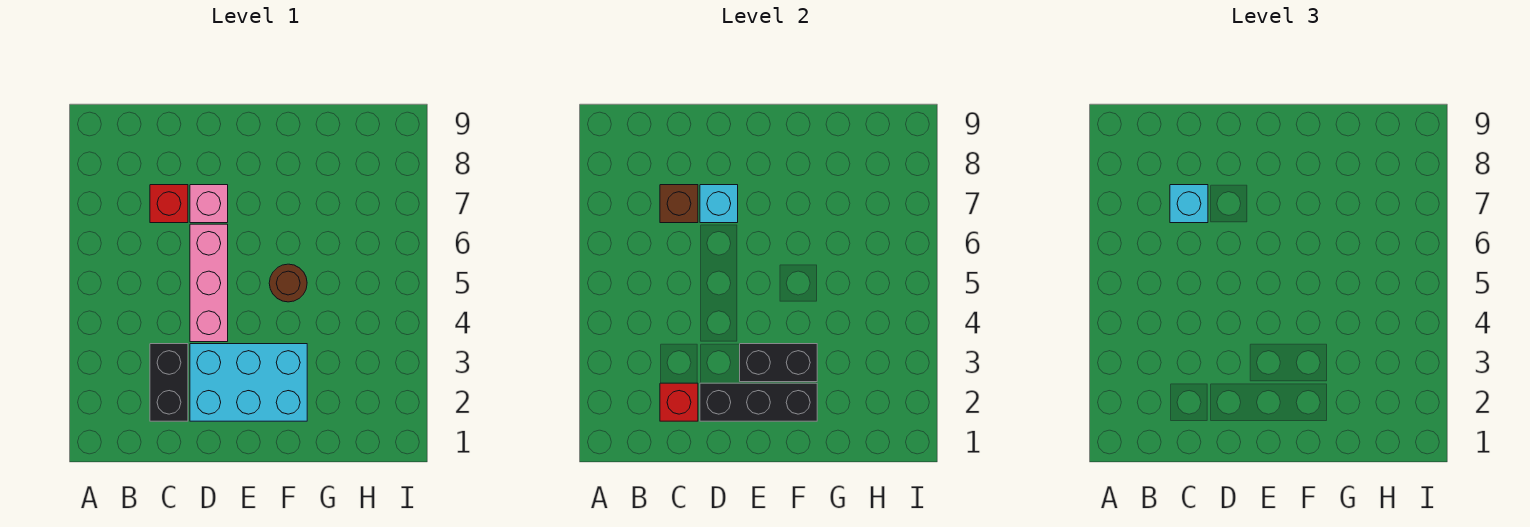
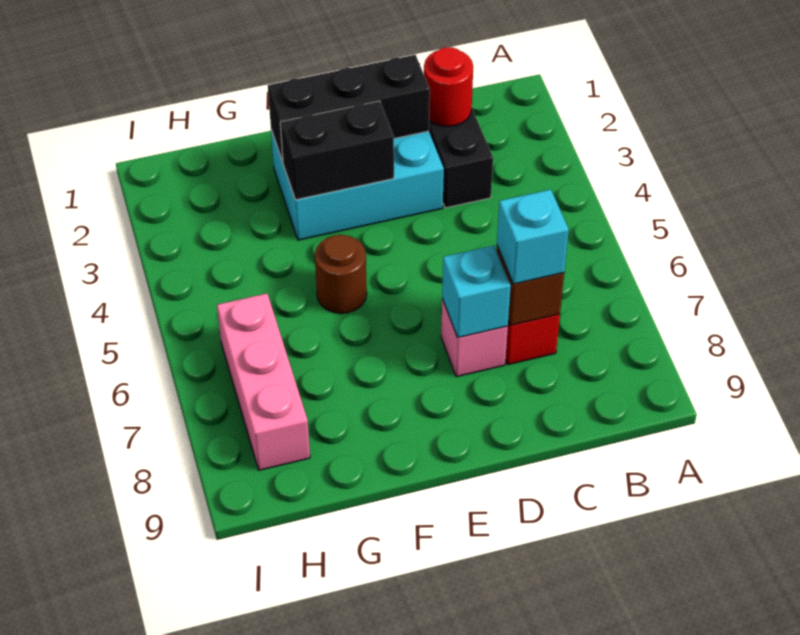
red 1x1 brick [660,383,698,421] -> red 1x1 round brick [424,47,473,126]
pink 1x3 brick [190,224,228,342] -> pink 1x3 brick moved to [217,294,310,470]

